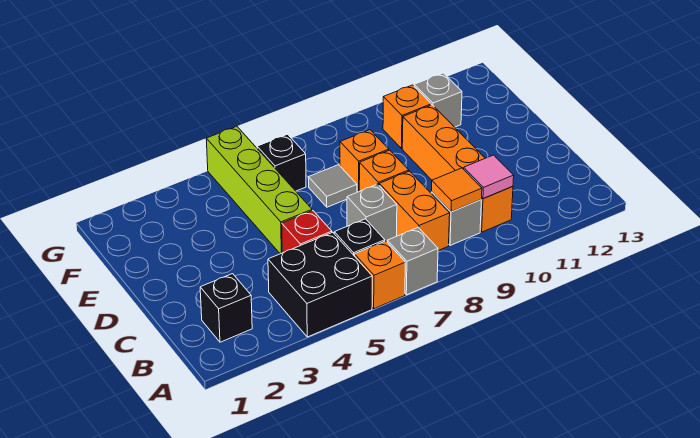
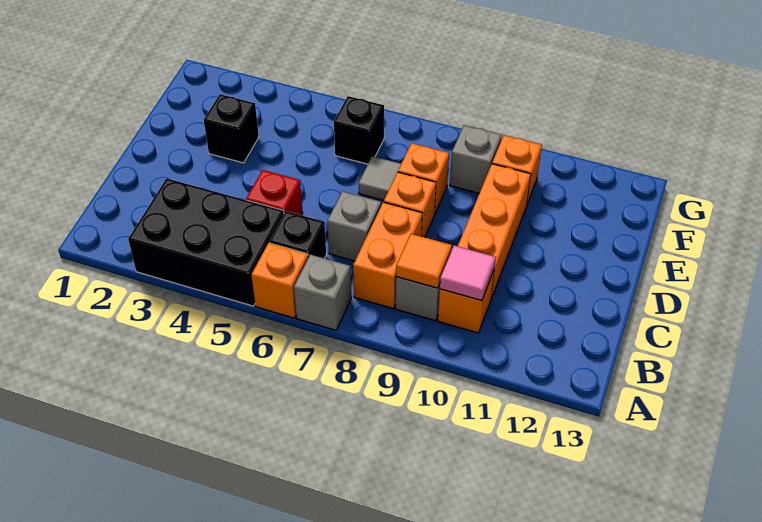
black 2x2 brick [268,232,372,337] -> black 2x3 brick [128,178,284,306]
black 1x1 brick [200,274,252,342] -> black 1x1 brick moved to [204,94,259,163]
lime 1x4 brick [206,126,312,254] -> none
grey 1x1 brick [414,73,462,127] -> grey 1x1 brick moved to [450,125,502,193]

